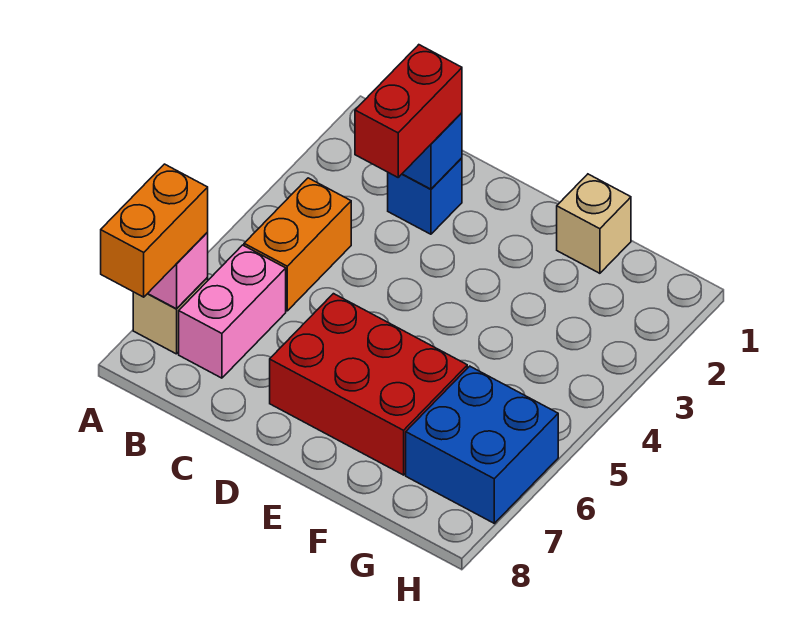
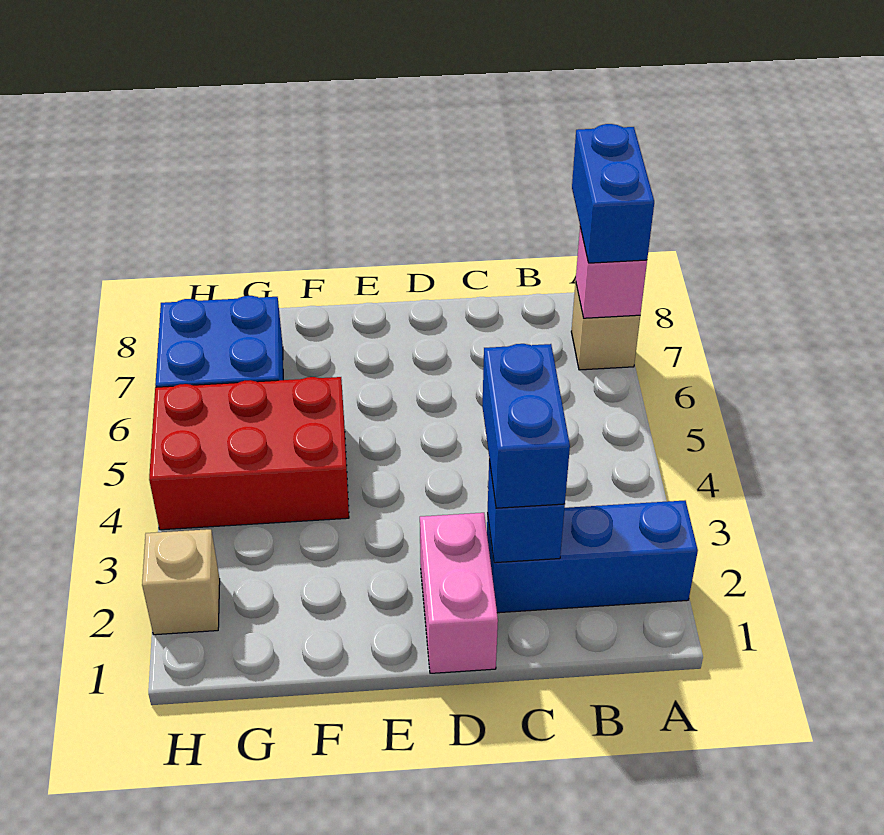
orange 1x2 brick [101,164,208,297] -> blue 1x2 brick [572,124,654,263]
orange 1x2 brick [244,178,351,311] -> none
pink 1x2 brick [179,245,286,378] -> pink 1x2 brick moved to [420,513,498,673]
blue 1x1 brick [388,158,462,234] -> blue 1x3 brick [487,501,698,613]
red 1x2 brick [355,45,462,177] -> blue 1x2 brick [482,344,570,508]
red 2x3 brick [270,294,467,475] -> red 2x3 brick moved to [149,377,349,530]
tan 1x1 brick [557,174,631,273] -> tan 1x1 brick moved to [142,529,220,635]

